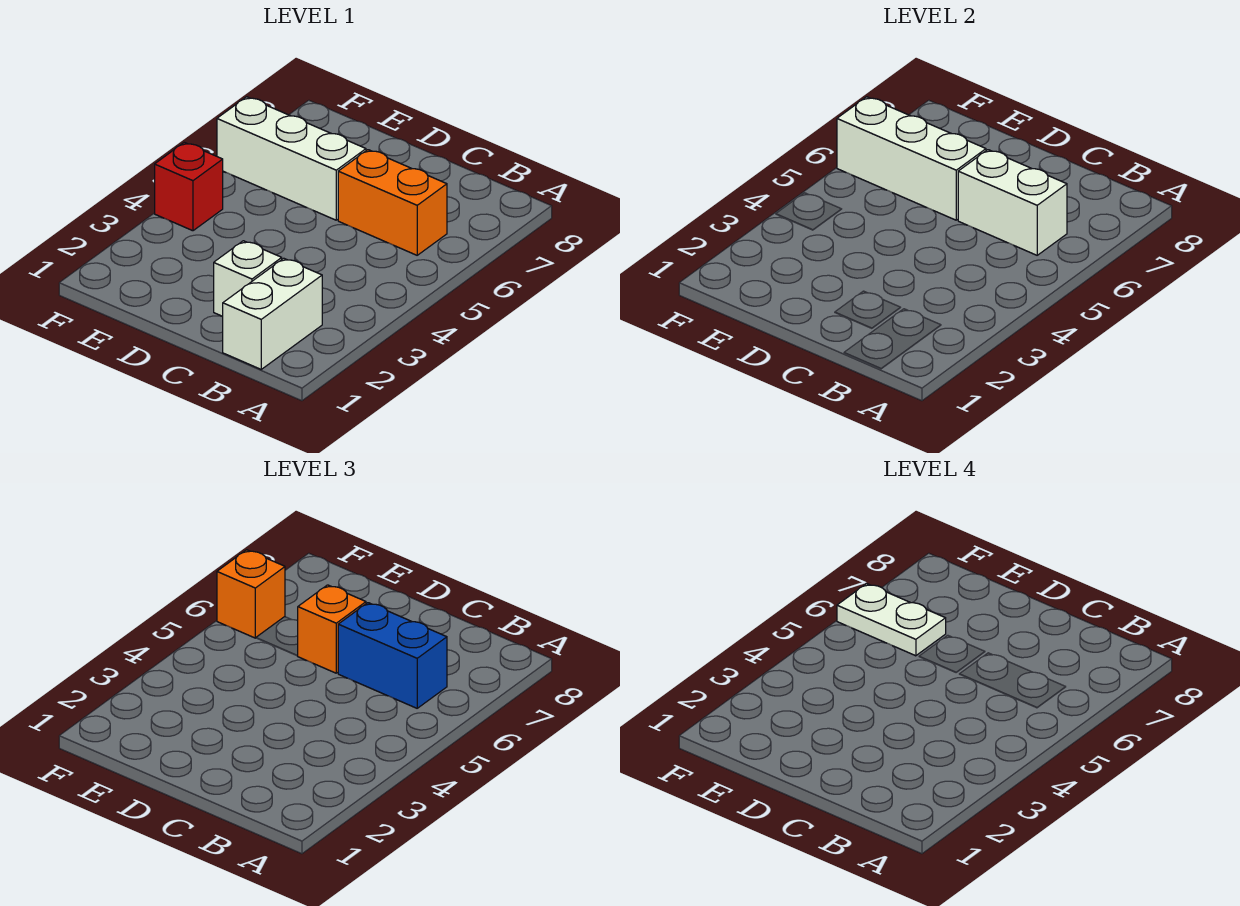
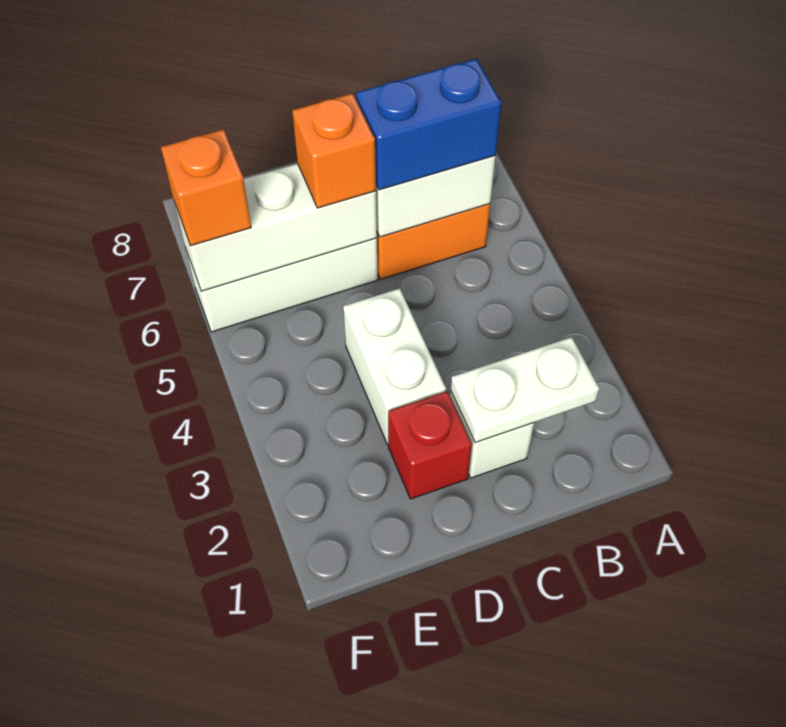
white 1x2 brick [222,258,322,369] -> white 1x2 brick moved to [343,288,446,445]
white 1x2 plate [837,584,946,656] -> white 1x2 plate moved to [451,337,599,443]
red 1x1 brick [155,142,223,231] -> red 1x1 brick moved to [388,392,472,499]

